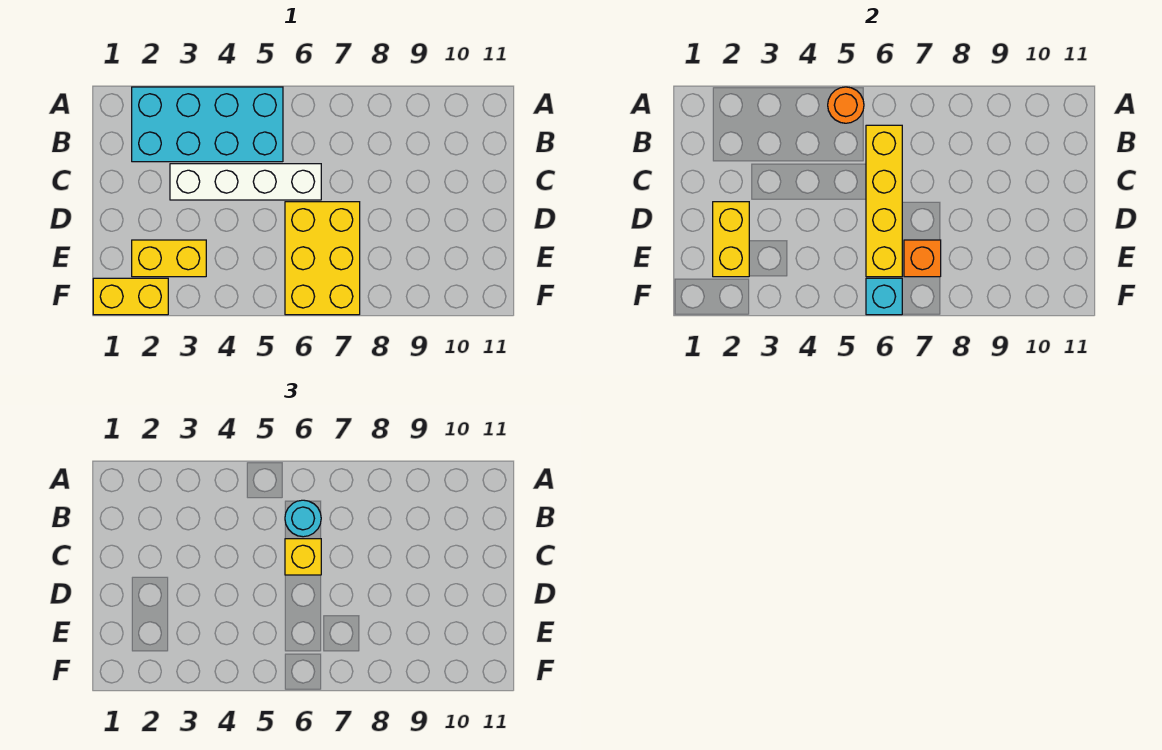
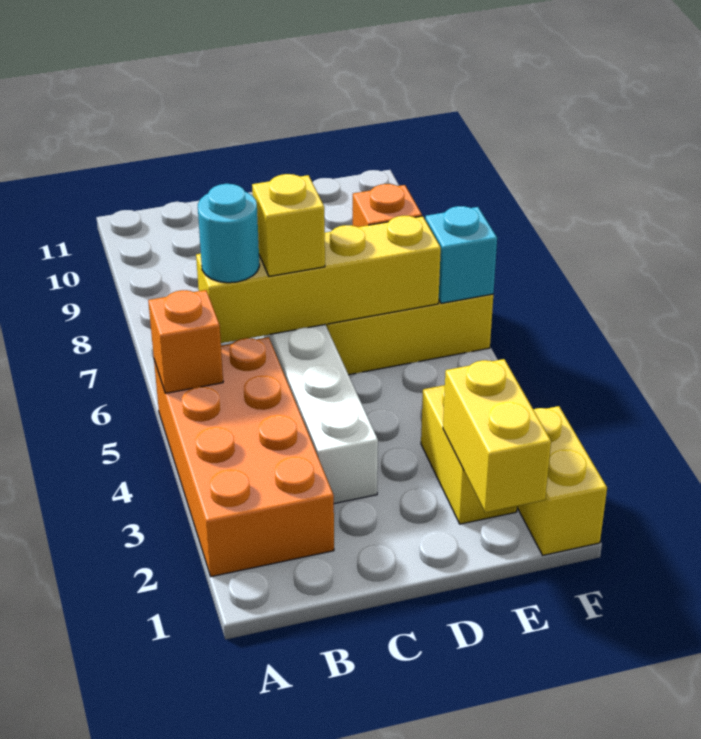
cyan 2x4 brick [132,87,283,162] -> orange 2x4 brick [154,337,334,577]
orange 1x1 round brick [828,87,864,123] -> orange 1x1 brick [148,290,223,393]
yellow 1x2 brick [713,202,749,277] -> yellow 1x2 brick turned to [443,359,551,512]

